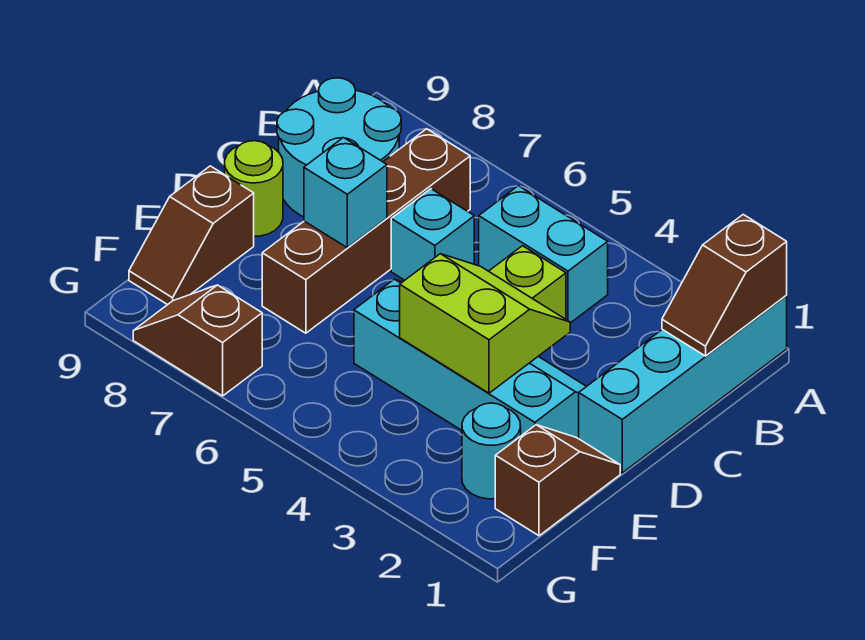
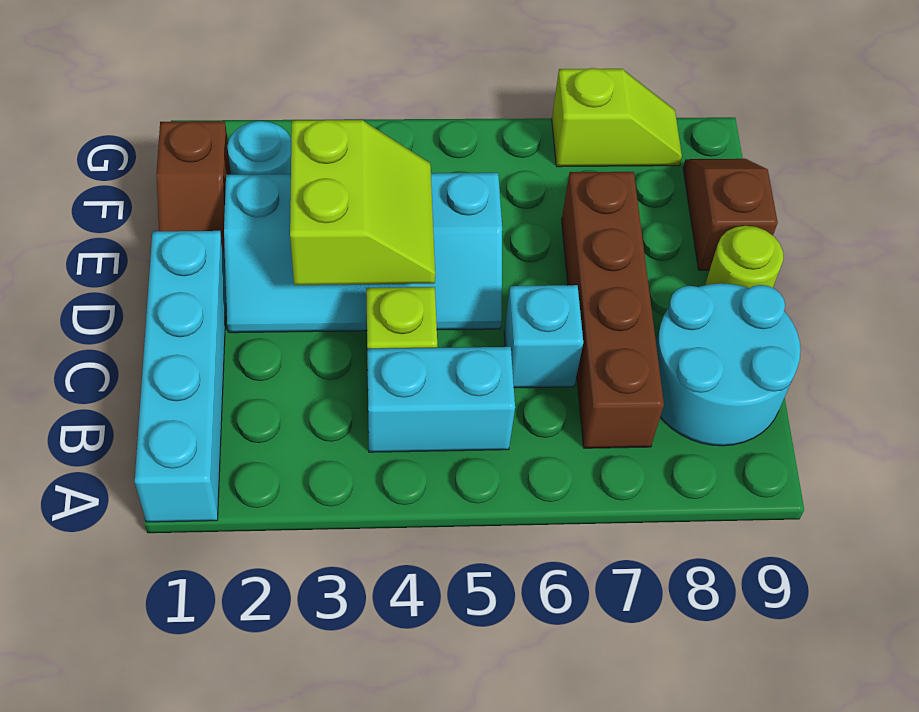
brown 1x2 slope [662,215,787,356] -> none
lime 2x2 slope [400,254,570,393] -> lime 2x2 slope turned to [290,120,435,285]
cyan 1x1 brick [304,138,387,248] -> none
brown 1x2 slope [133,285,262,396] -> lime 1x2 slope [552,68,682,167]

